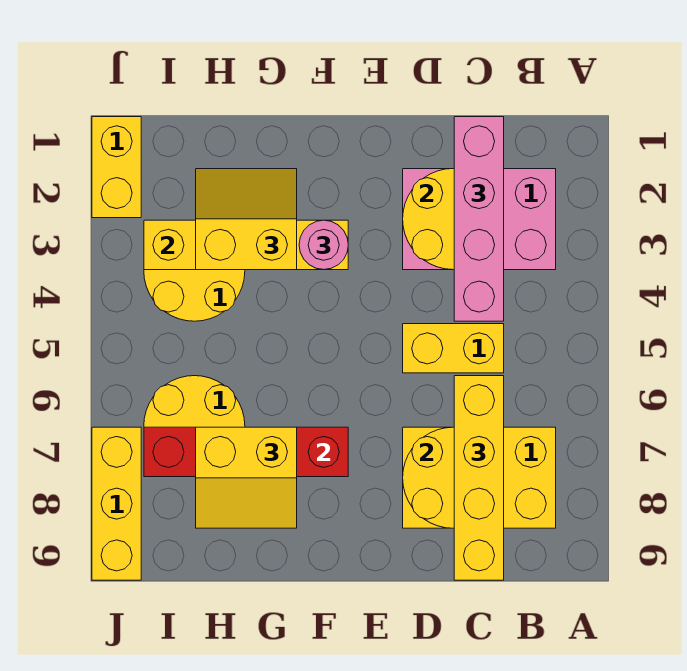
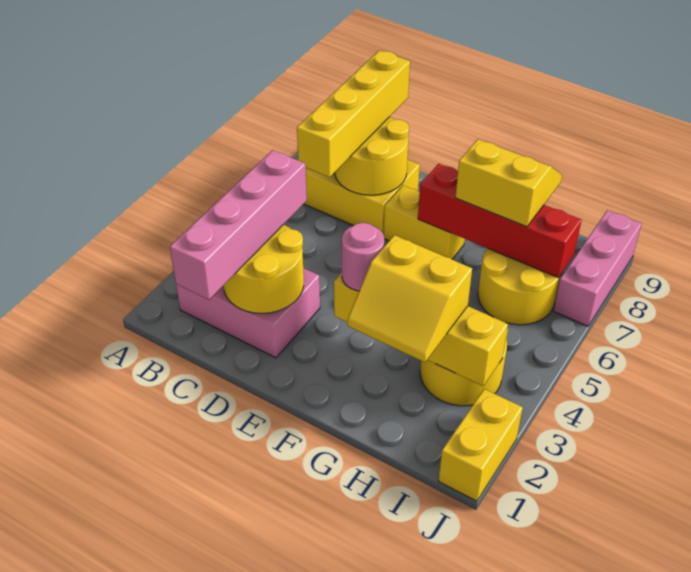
yellow 1x2 brick [403,324,504,373] -> yellow 1x2 brick moved to [384,186,465,259]
yellow 1x3 brick [92,427,141,580] -> pink 1x3 brick [553,210,642,326]

